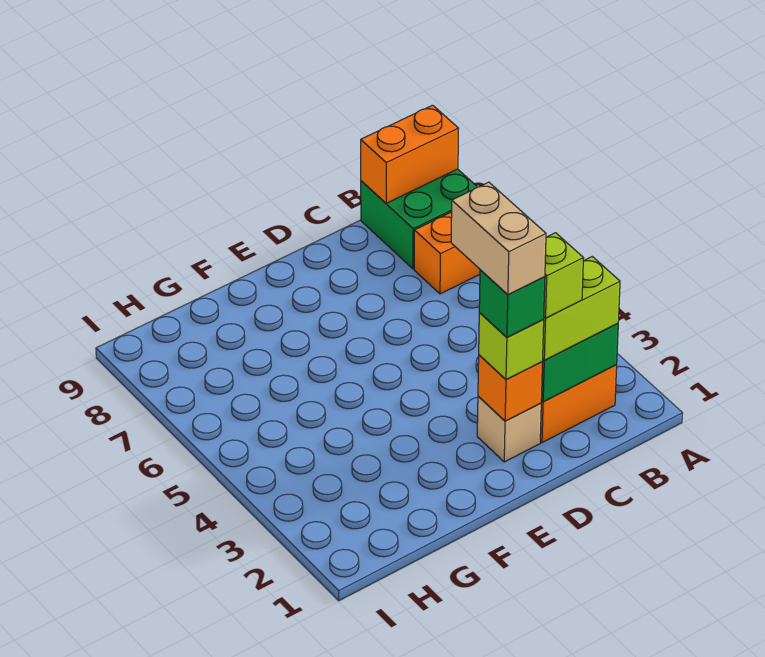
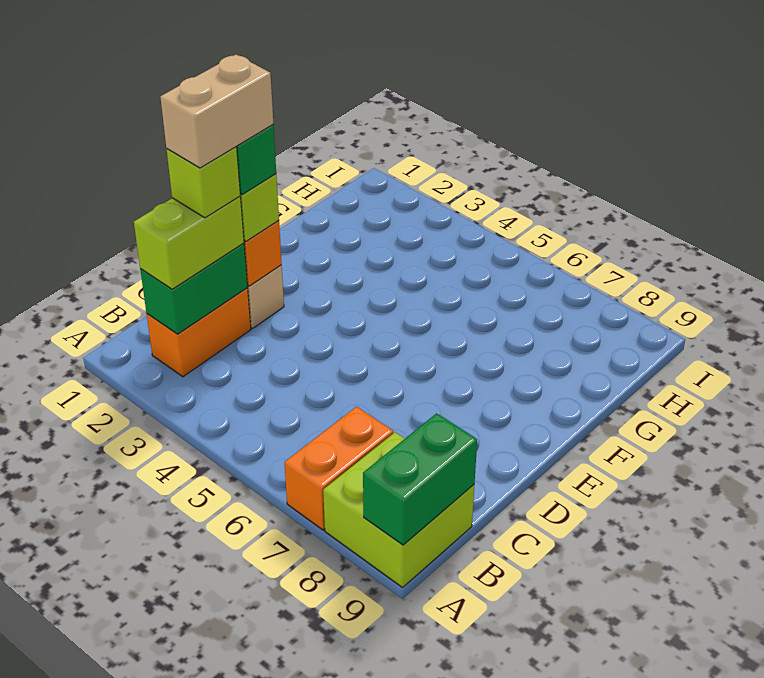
green 2x2 brick [361,169,477,269] -> lime 2x2 brick [323,432,474,588]
orange 1x2 brick [361,105,459,203] -> green 1x2 brick [363,413,477,545]
tan 1x2 brick [451,182,546,295] -> tan 1x2 brick turned to [160,55,273,168]

